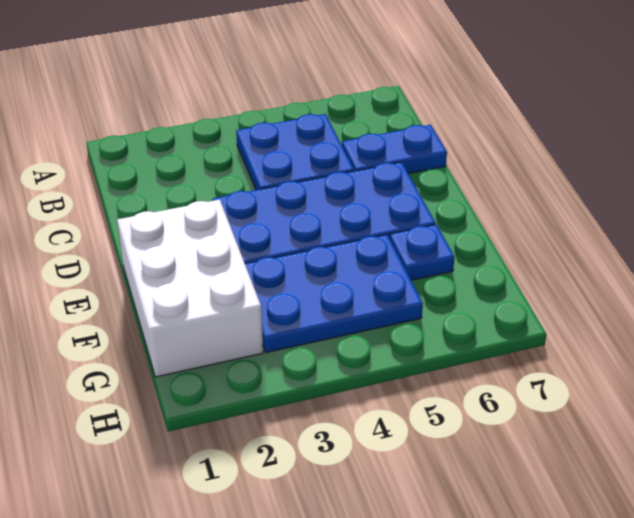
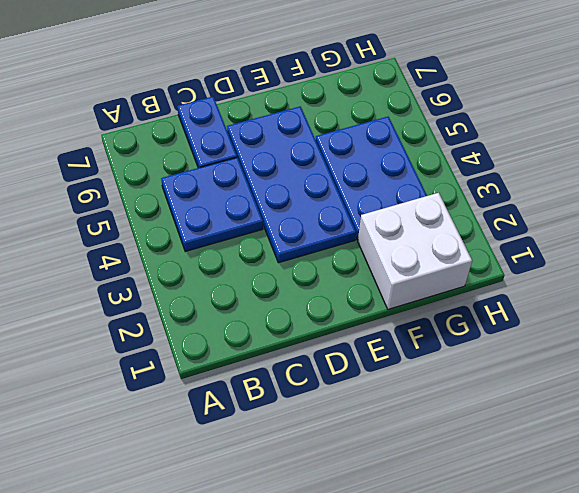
white 2x3 brick [117,200,263,377] -> white 2x2 brick [358,193,472,309]
blue 1x1 plate [390,224,455,280] -> none

